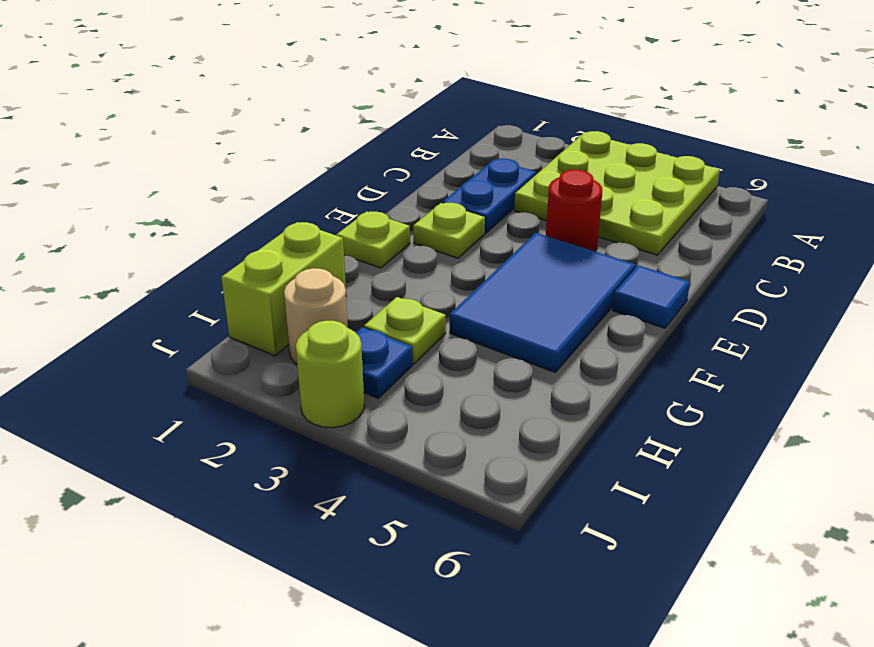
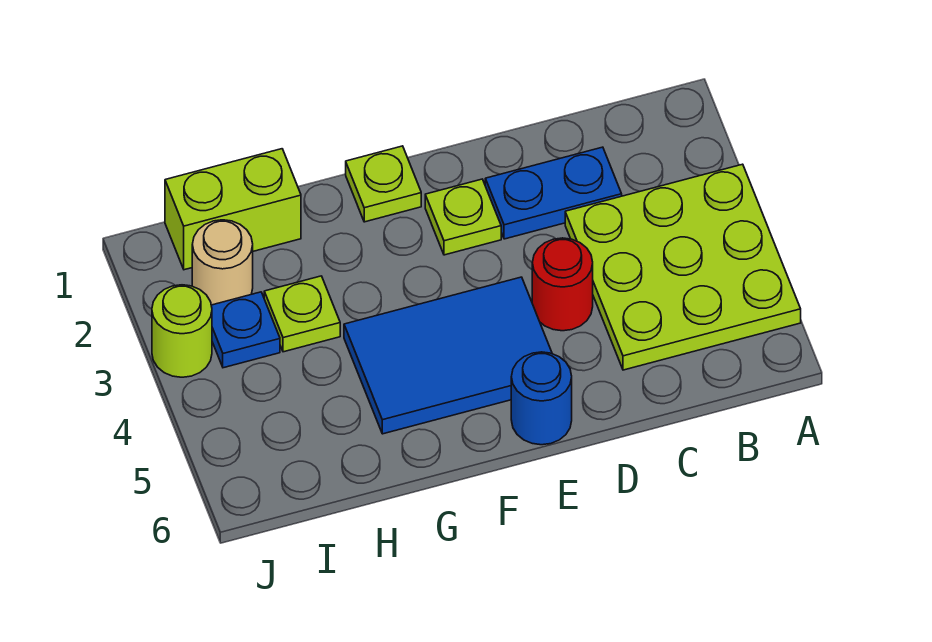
blue 1x1 tile [613,265,690,328] -> blue 1x1 round brick [511,352,572,445]

